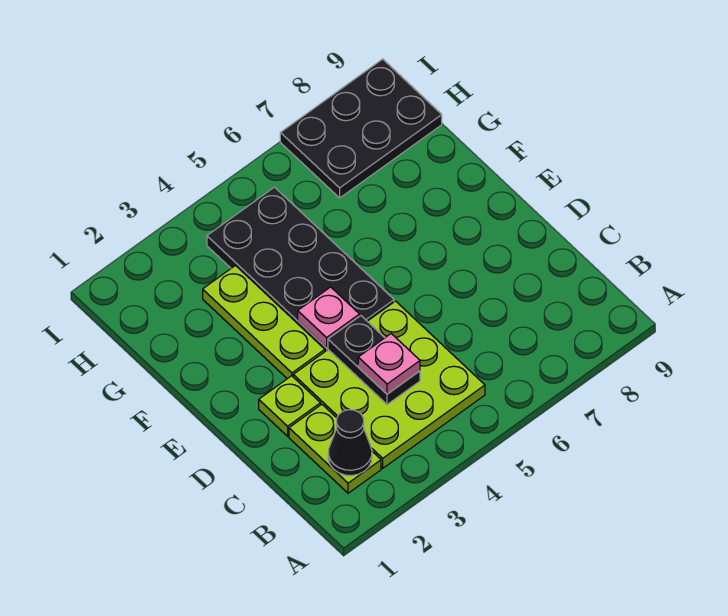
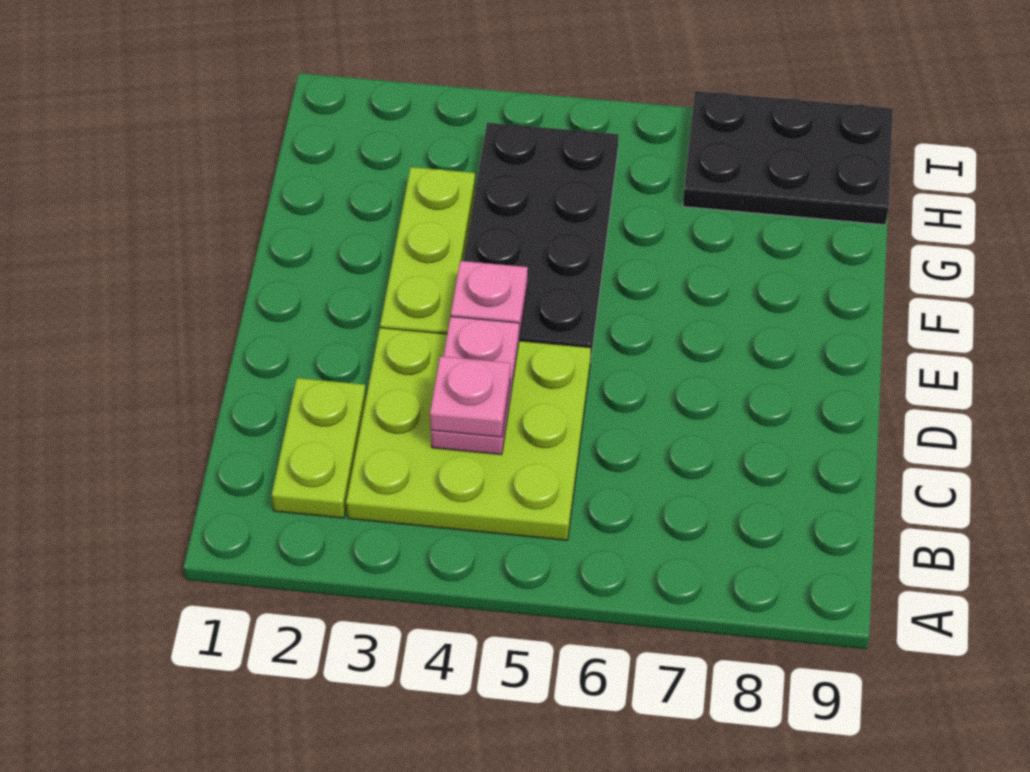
black 1x1 cone [328,410,372,476] -> none
black 1x2 plate [328,316,420,404] -> pink 1x2 plate [431,317,519,455]
lime 1x1 plate [259,376,321,436] -> none

